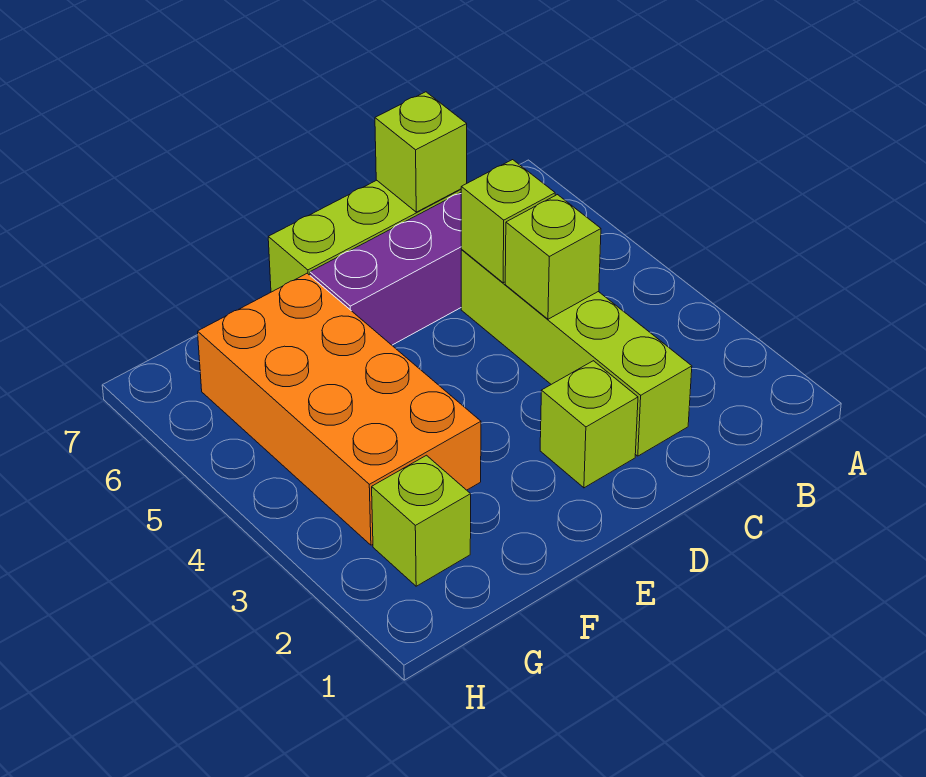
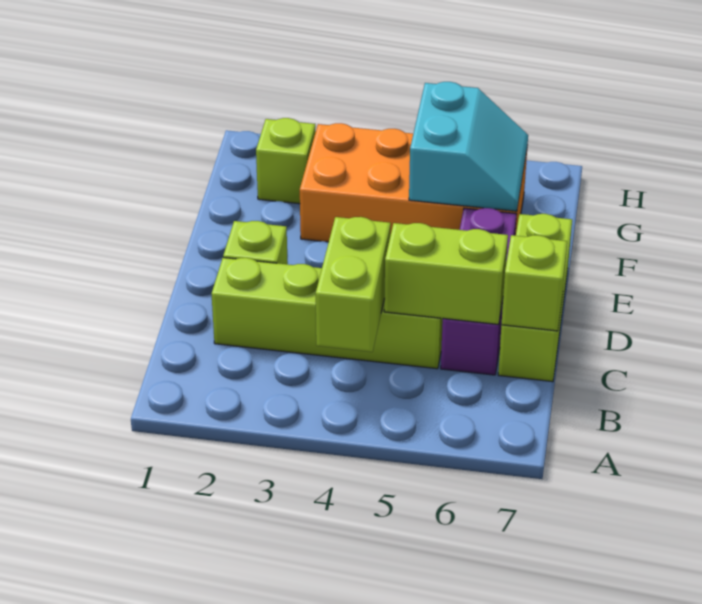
lime 1x1 brick [505,195,601,319] -> lime 1x2 brick [316,217,391,352]
lime 1x1 brick [461,160,555,283] -> lime 1x2 brick [384,223,508,325]
none -> cyan 2x2 slope [409,82,528,211]

